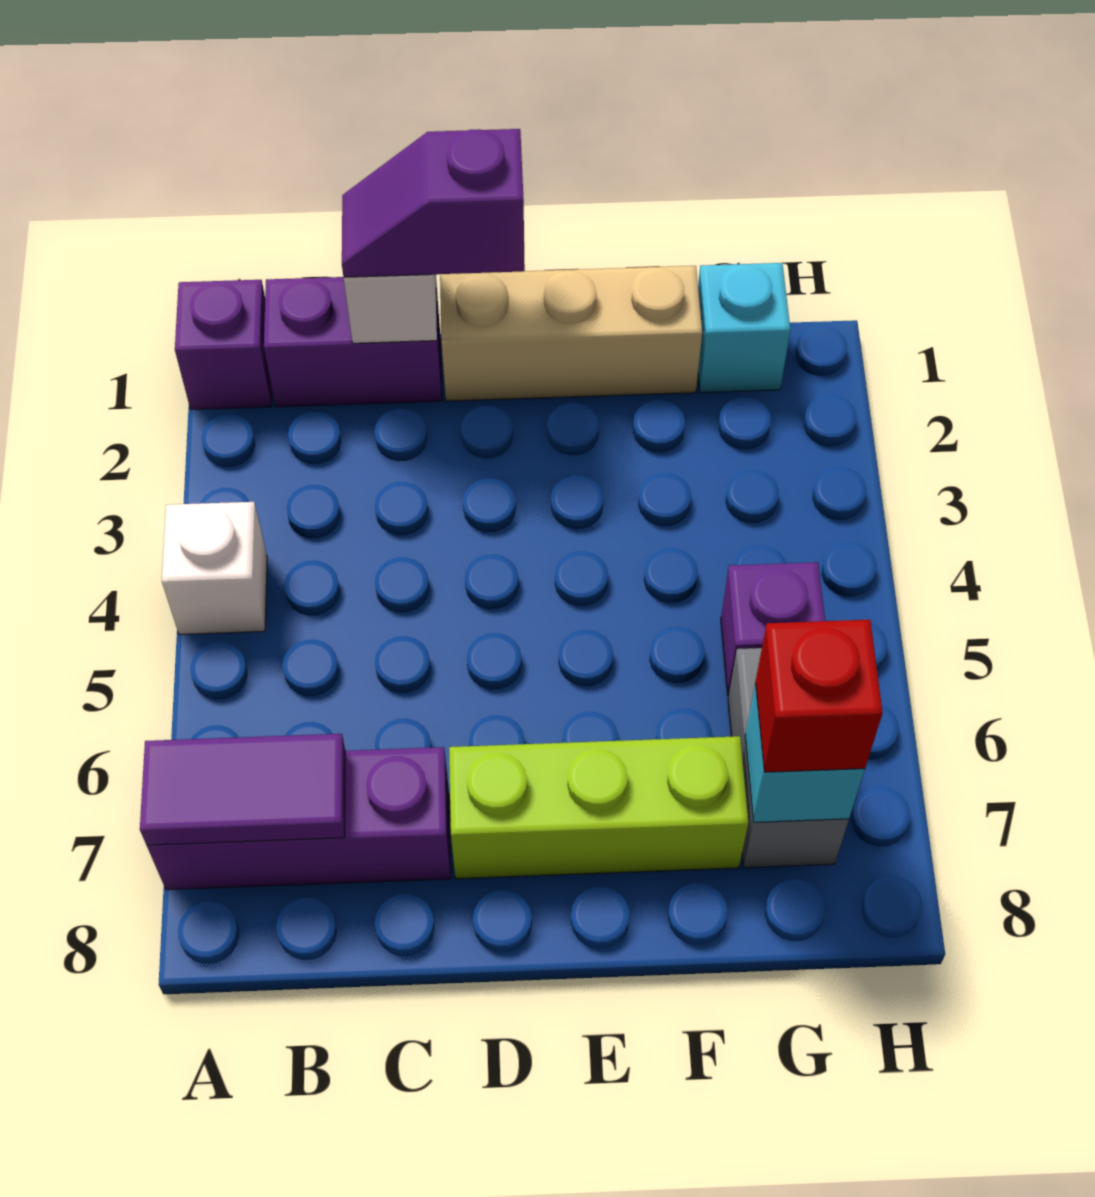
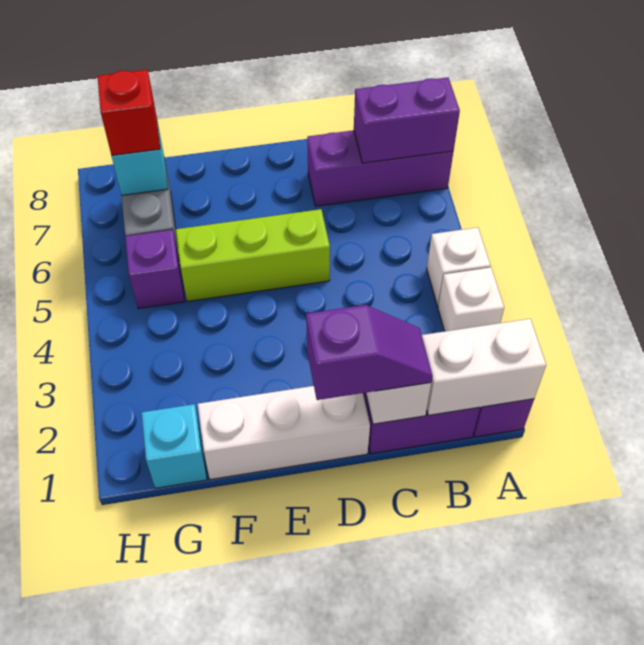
none -> white 1x2 brick [422,319,546,415]
none -> white 1x1 brick [438,267,504,331]
purple 1x2 tile [140,734,345,845] -> purple 1x2 brick [354,77,460,163]
tan 1x3 brick [440,266,702,401] -> white 1x3 brick [198,386,370,480]
lime 1x3 brick [449,736,748,879] -> lime 1x3 brick moved to [176,209,330,302]

